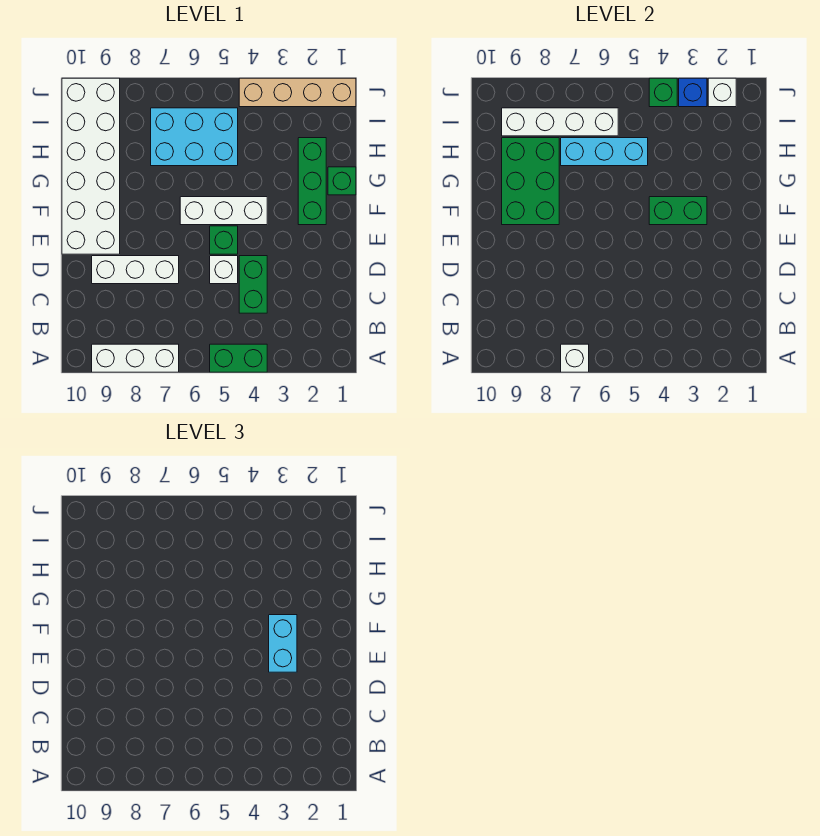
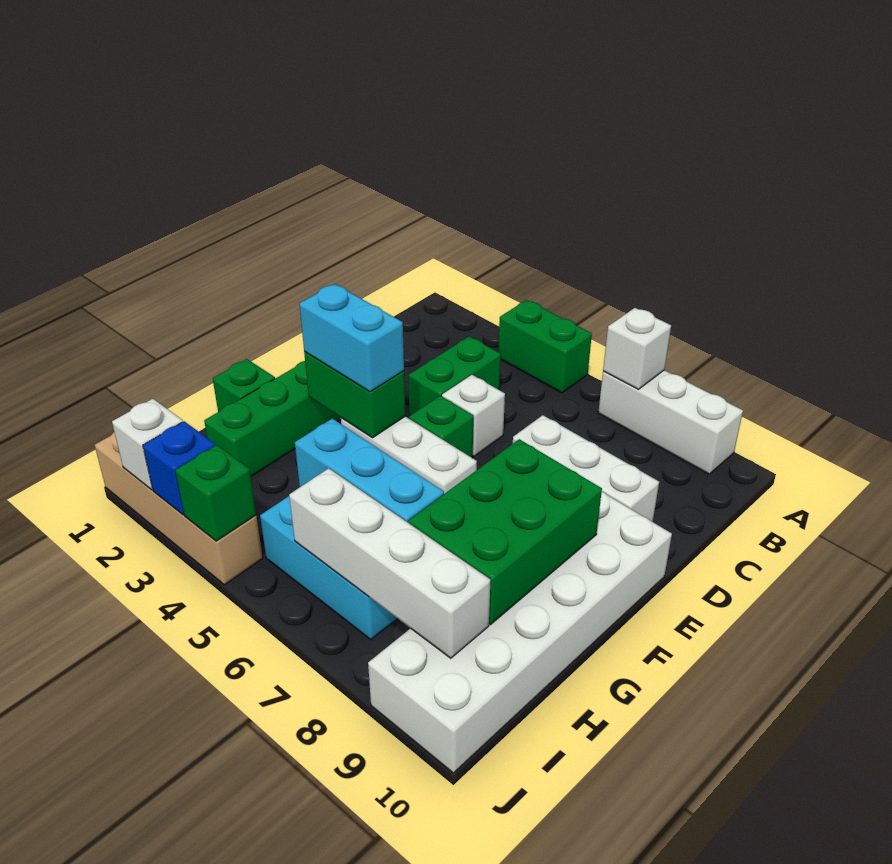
cyan 1x2 brick [269,615,297,672] -> cyan 1x2 brick turned to [300,284,404,392]

